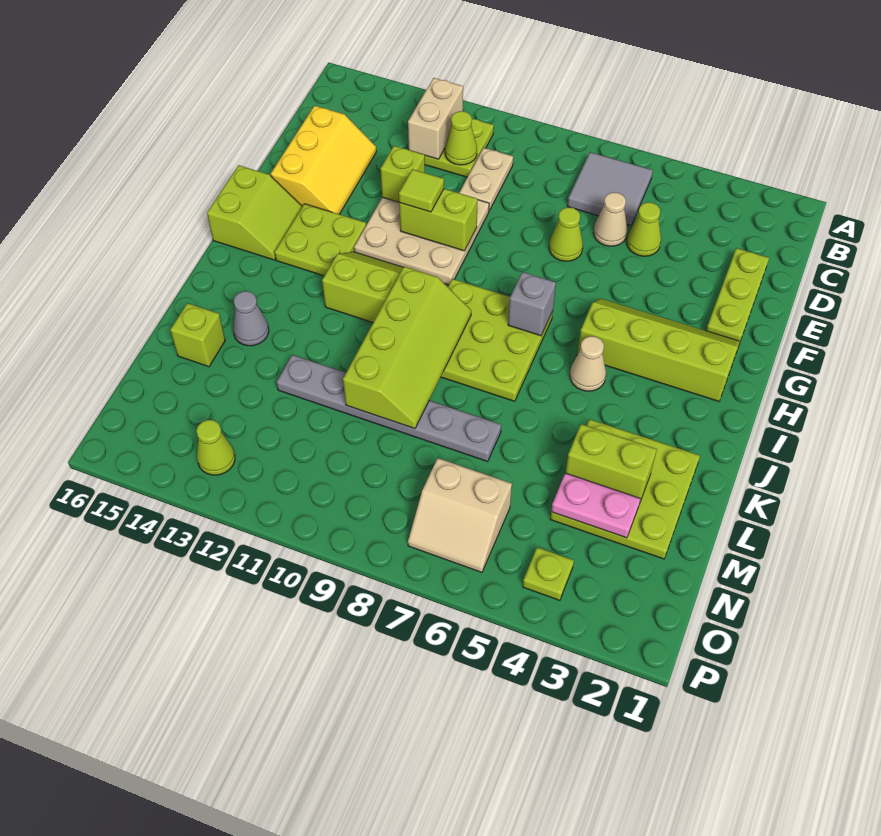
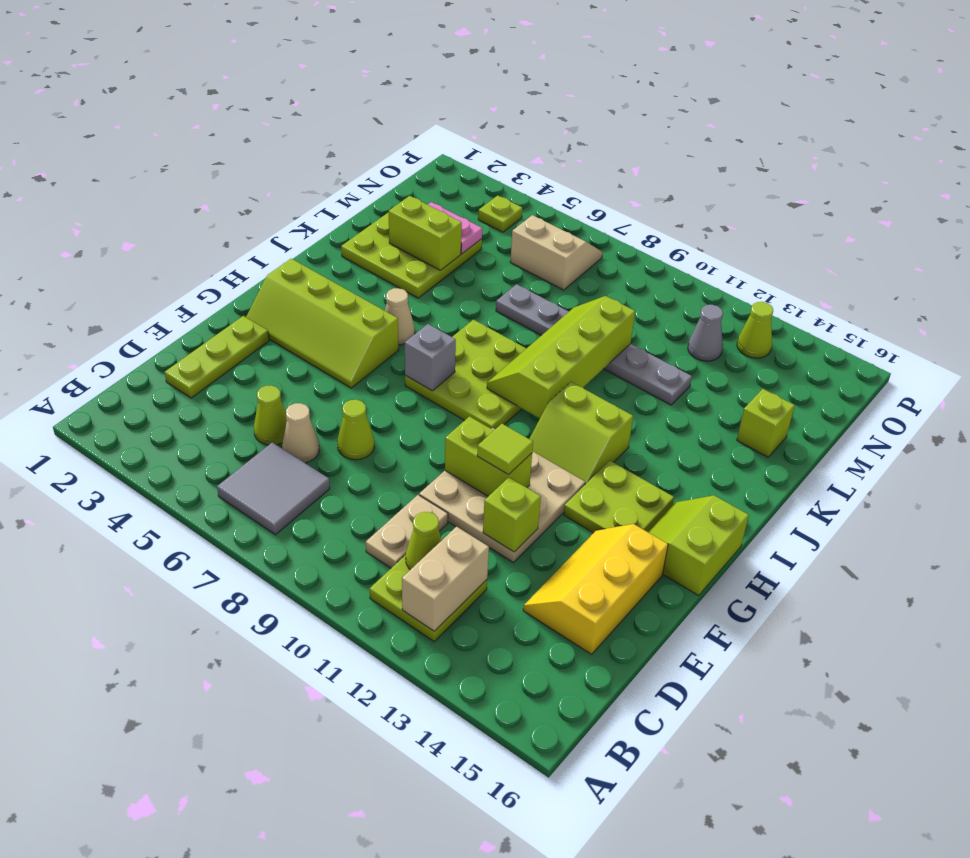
grey 1x1 cone [233,291,269,346] -> grey 1x1 cone moved to [688,305,723,361]

